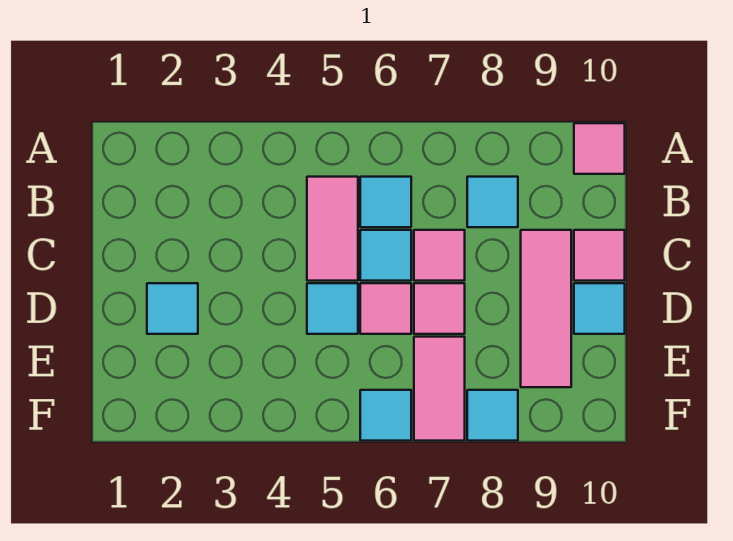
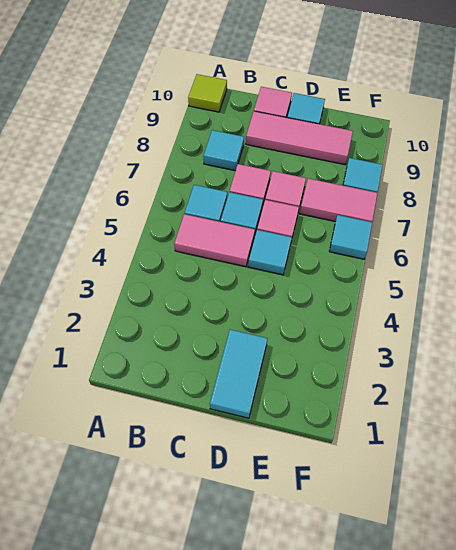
pink 1x1 tile [574,123,625,174] -> lime 1x1 tile [188,74,227,112]
cyan 1x1 tile [147,283,198,334] -> cyan 1x2 tile [210,330,268,418]

